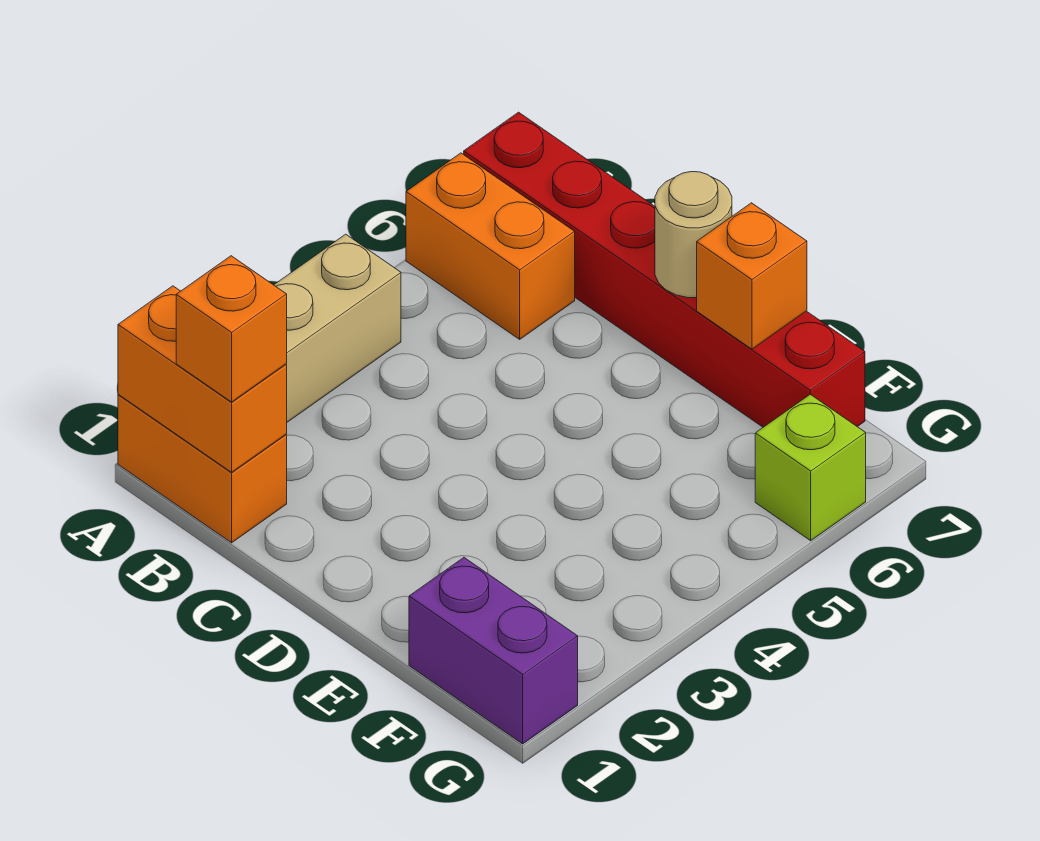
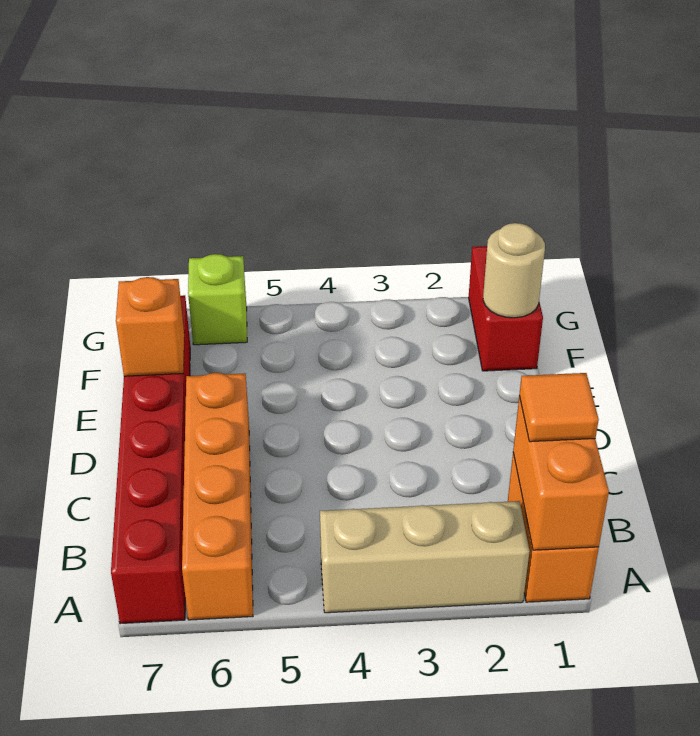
orange 1x2 brick [406,153,575,339] -> orange 1x4 brick [182,373,253,620]
orange 1x1 brick [176,256,287,402] -> orange 1x1 tile [519,373,599,442]
tan 1x1 round brick [655,172,732,298] -> tan 1x1 round brick moved to [483,223,545,318]
purple 1x2 brick [409,558,578,744] -> red 1x2 brick [469,246,543,371]

